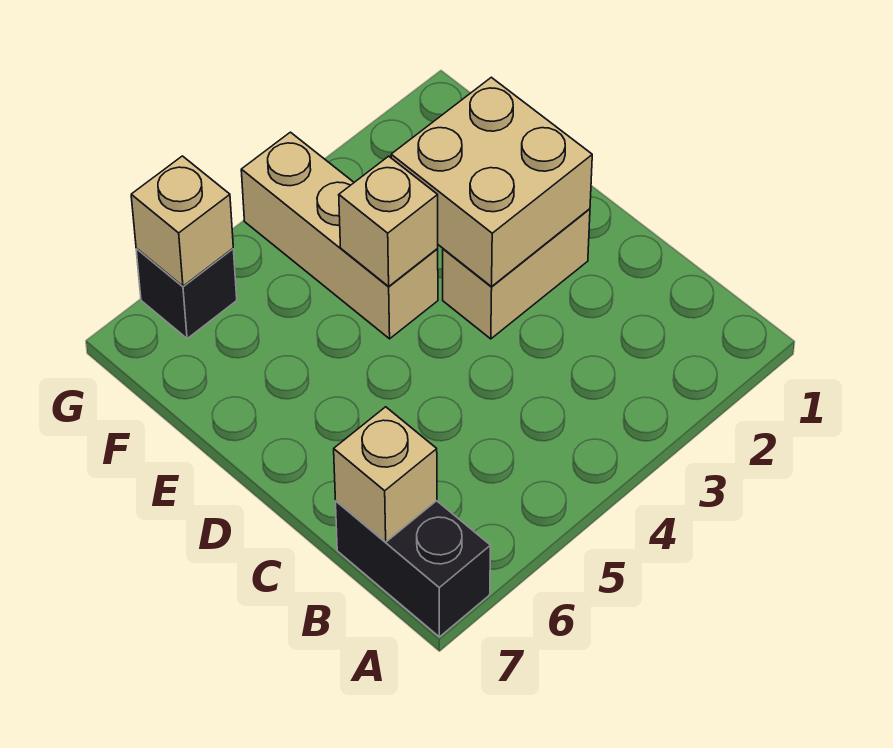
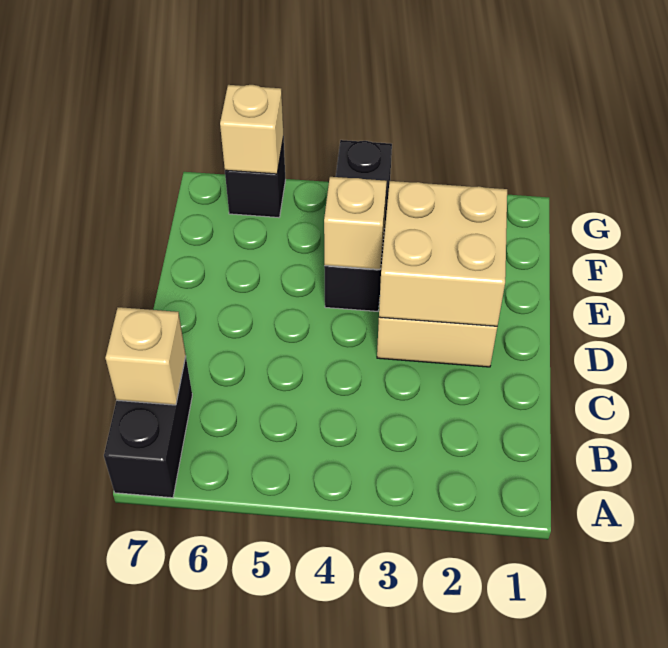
tan 1x3 brick [241,132,438,339] -> black 1x3 brick [324,140,392,311]

